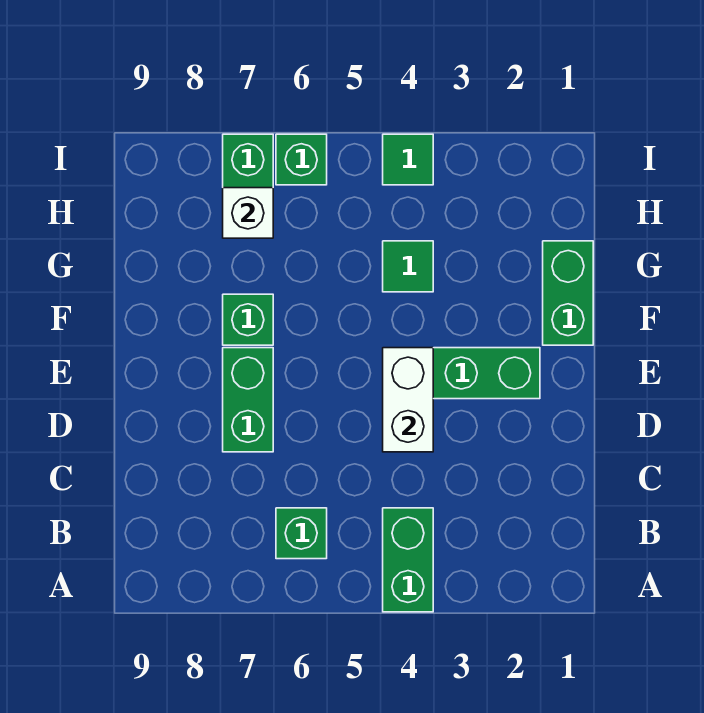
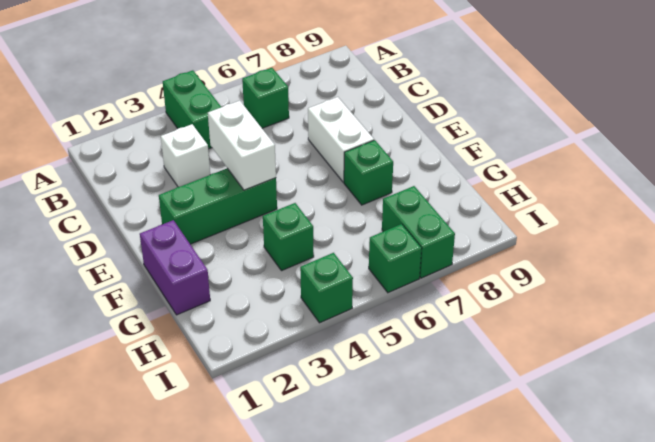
green 1x2 brick [223,348,273,452] -> white 1x2 brick [308,97,374,182]
green 1x2 brick [543,241,593,345] -> purple 1x2 brick [140,220,210,315]
green 1x1 tile [383,241,433,292] -> green 1x1 brick [263,203,314,271]
white 1x1 brick [223,188,273,238] -> white 1x1 brick moved to [161,124,210,187]
green 1x1 tile [383,134,433,185] -> green 1x1 brick [300,253,353,323]

